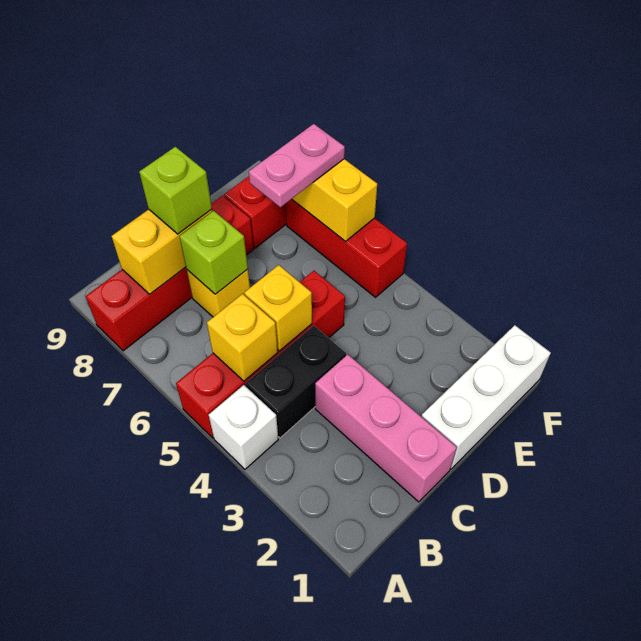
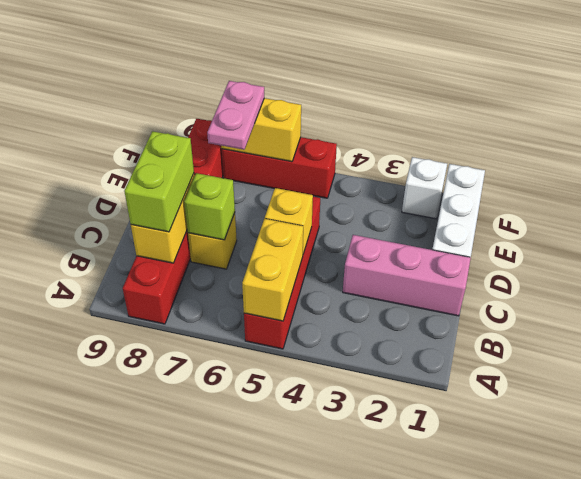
white 1x1 brick [209,385,278,469] -> white 1x1 brick moved to [402,157,447,219]
black 1x2 brick [246,325,346,438] -> none
yellow 1x1 brick [207,294,278,381] -> yellow 1x2 brick [242,218,303,321]
lime 1x1 brick [139,147,212,234] -> lime 1x2 brick [124,131,194,232]

